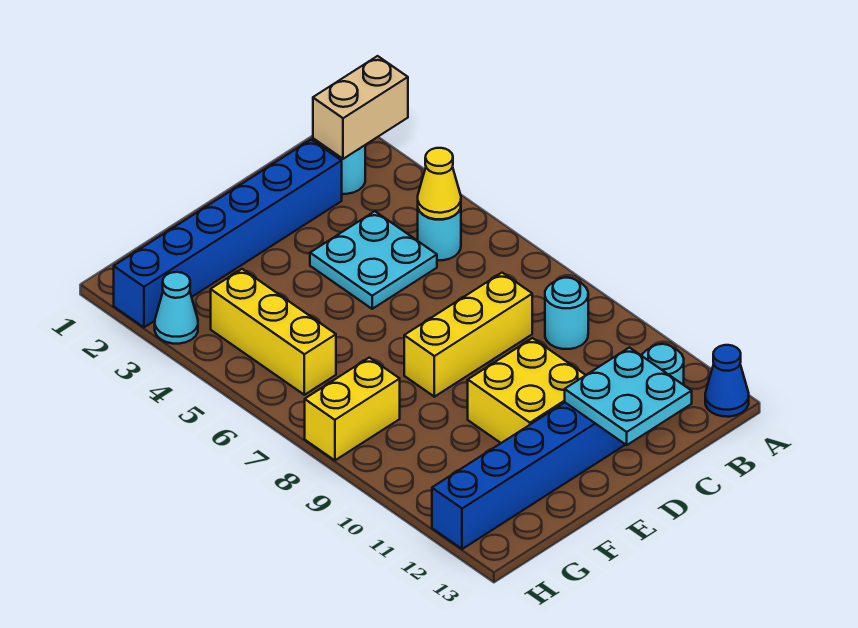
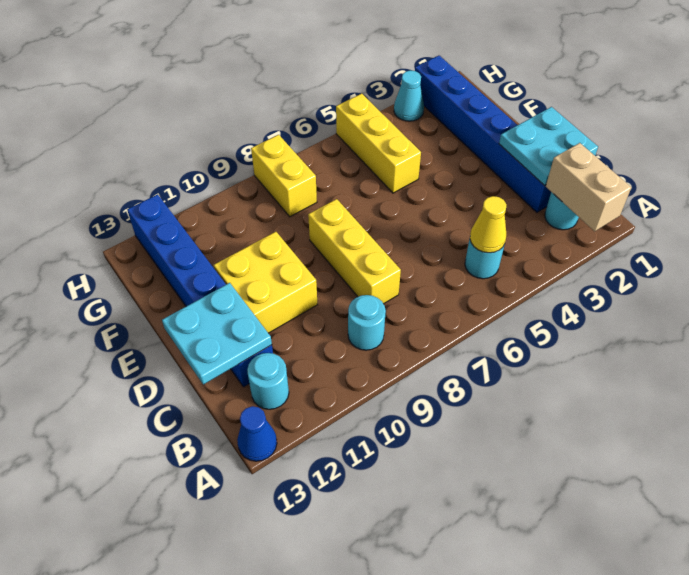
cyan 2x2 plate [310,211,437,309] -> cyan 2x2 plate moved to [499,107,598,186]
yellow 1x3 brick [211,269,336,395] -> yellow 1x3 brick turned to [336,94,421,193]

